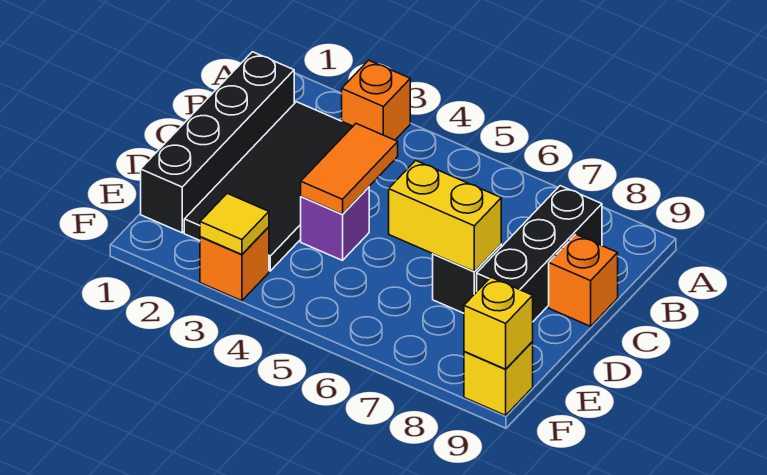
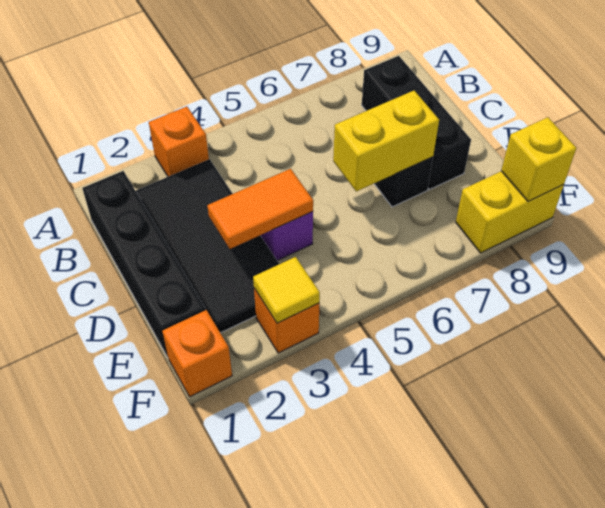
orange 1x2 tile [301,124,398,214] -> orange 1x2 tile turned to [207,169,313,249]
orange 1x1 brick [549,235,618,326] -> orange 1x1 brick moved to [162,310,232,397]
yellow 1x1 brick [464,342,533,415] -> yellow 1x2 brick [456,171,564,253]

